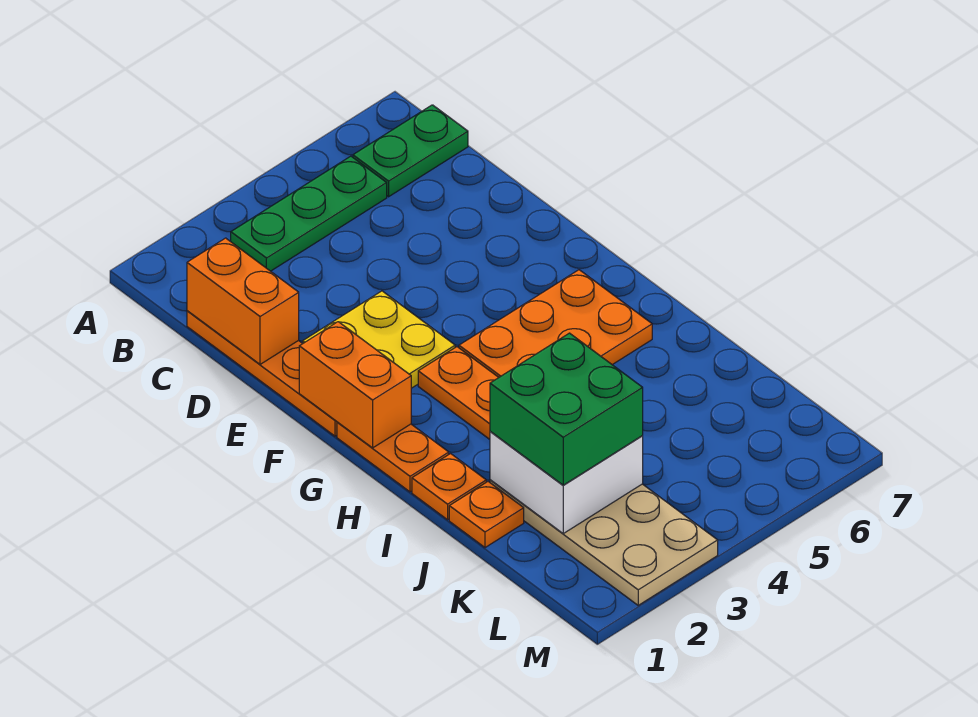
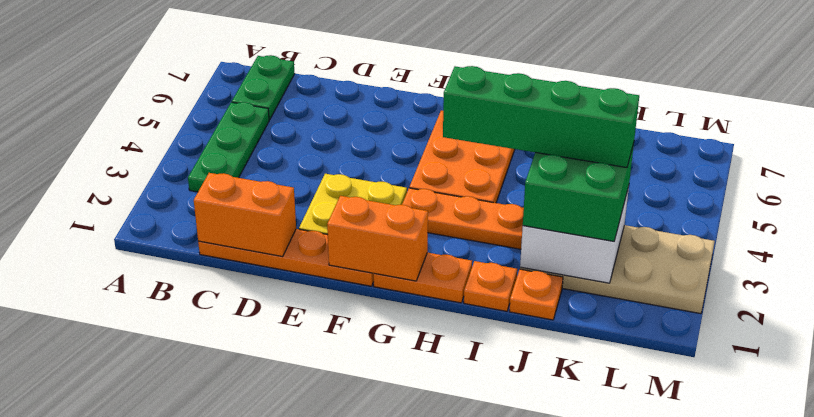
none -> green 1x4 brick [443,66,639,168]

